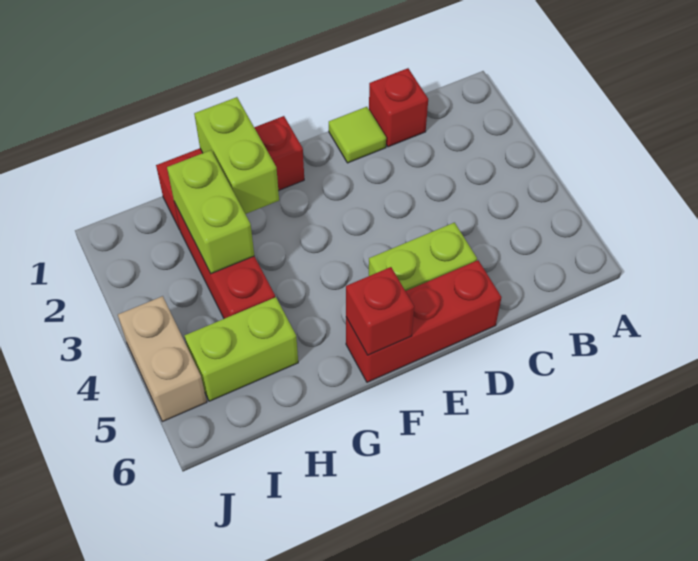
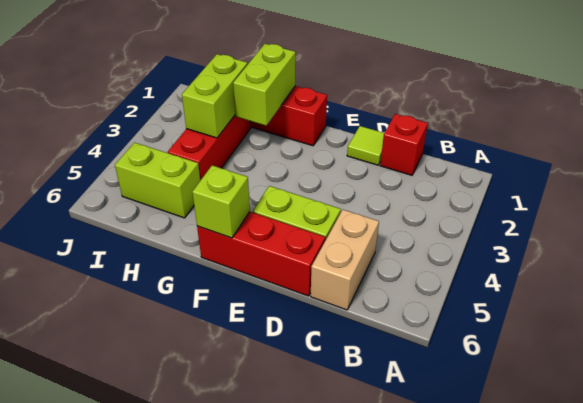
red 1x1 brick [346,267,414,355] -> lime 1x1 brick [192,165,250,238]
tan 1x2 brick [118,296,207,422] -> tan 1x2 brick moved to [311,210,379,310]

